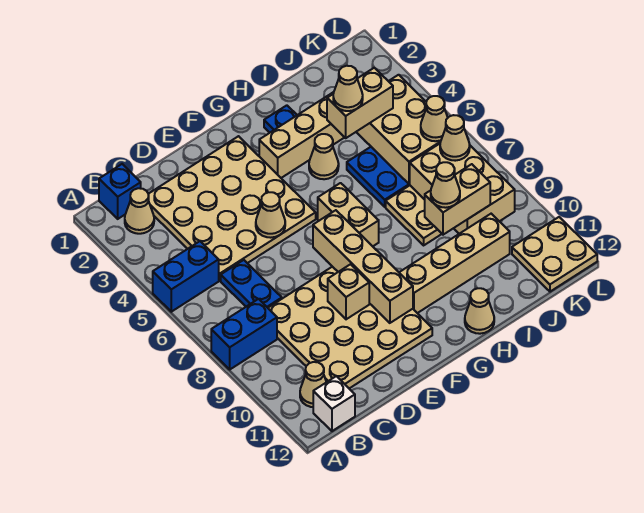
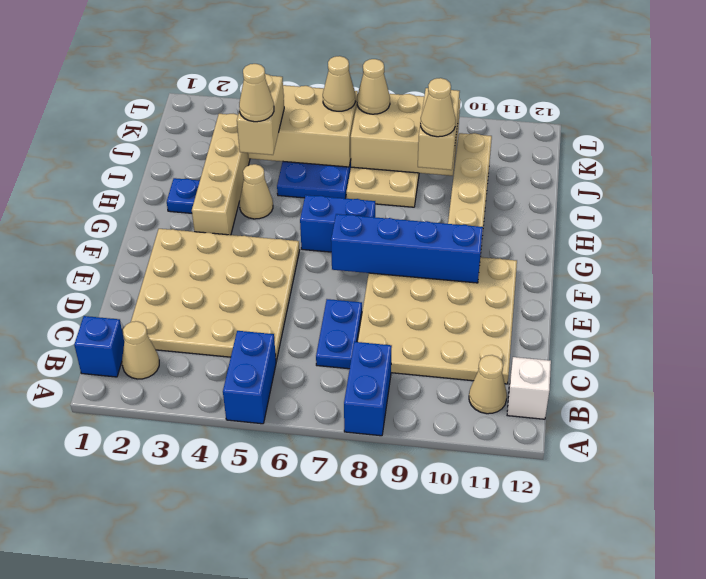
blue 1x2 plate [221,260,282,308] -> blue 1x2 plate turned to [316,299,362,369]
tan 1x1 cone [256,192,285,238] -> none
tan 1x1 brick [328,264,369,319] -> none
tan 1x4 brick [313,210,413,323] -> blue 1x4 brick [331,214,483,283]
tan 1x2 brick [318,183,379,246] -> blue 1x2 brick [300,195,375,252]
tan 1x1 cone [465,288,494,334] -> none
tan 2x2 plate [512,217,597,292] -> none

